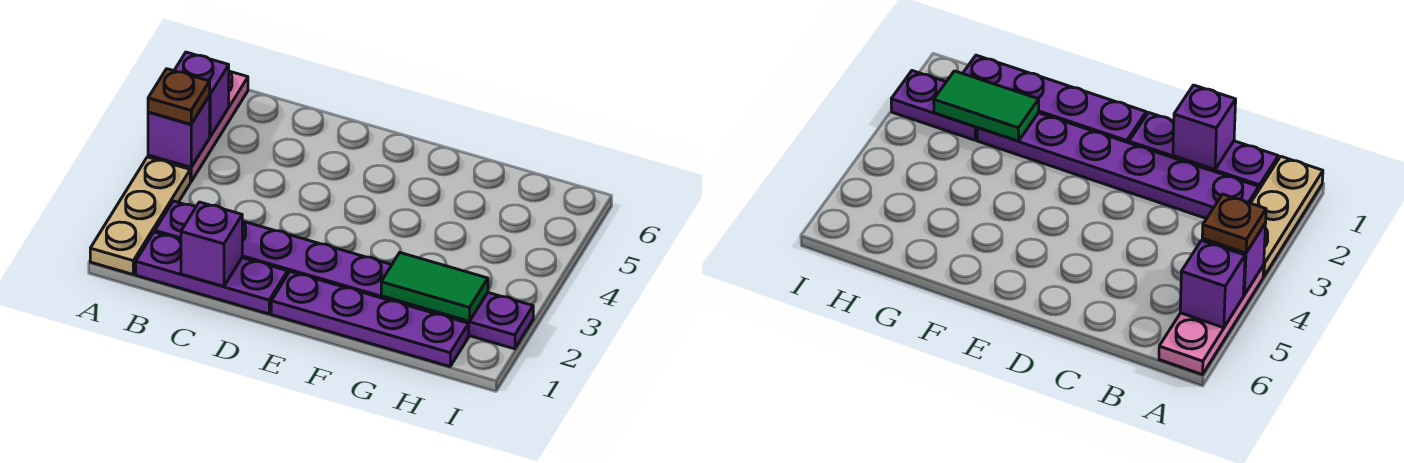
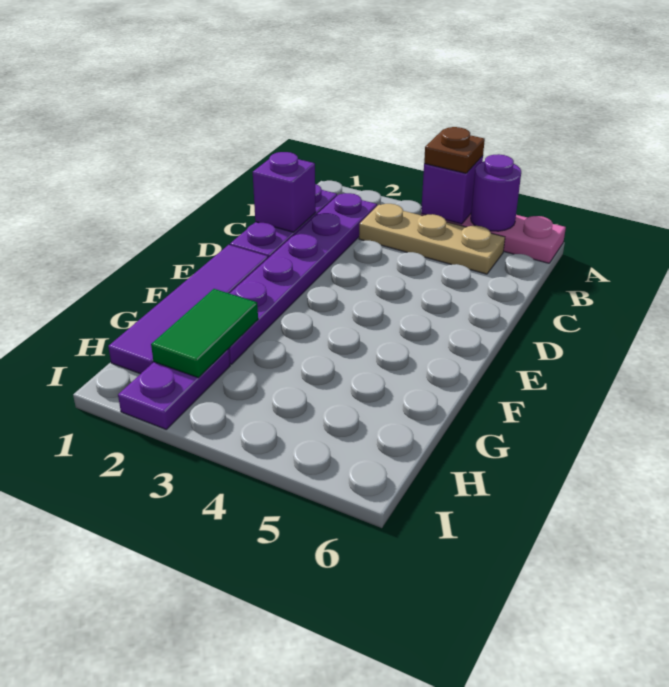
tan 1x3 plate [90,157,190,274] -> tan 1x3 plate moved to [359,204,505,274]
purple 1x1 brick [174,52,229,136] -> purple 1x1 round brick [471,154,521,231]
purple 1x4 plate [271,272,469,367] -> purple 1x4 tile [108,245,268,374]

